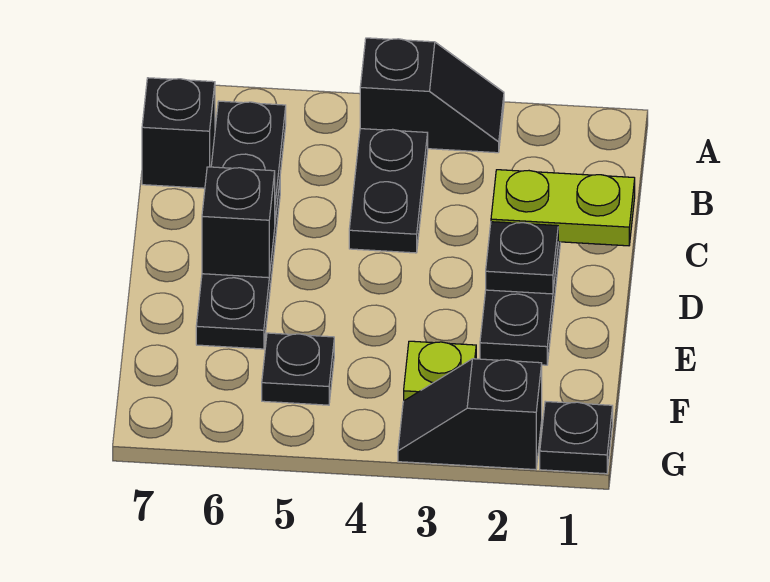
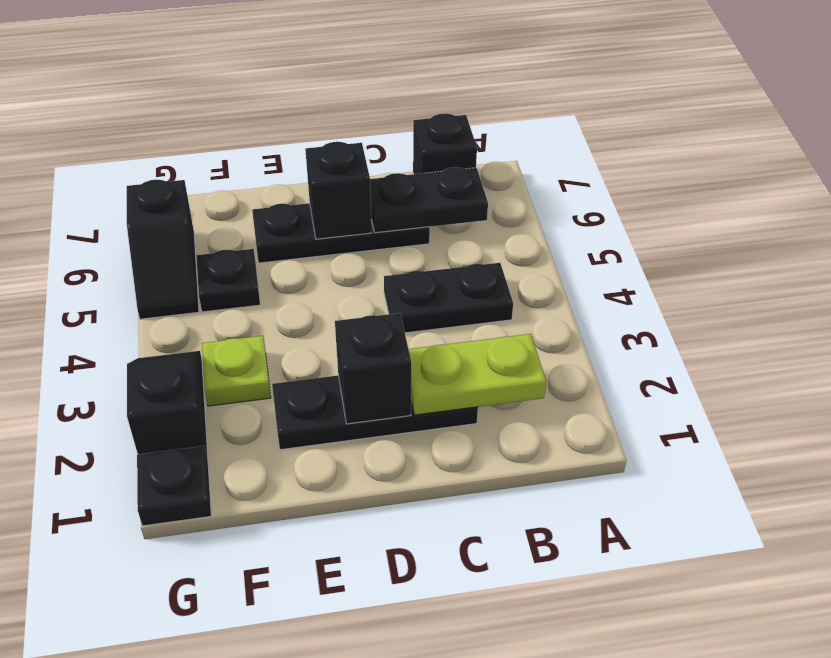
black 1x2 slope [360,38,504,153] -> black 1x2 slope moved to [127,180,199,319]
lime 1x2 plate [491,170,635,246] -> lime 1x2 plate turned to [409,334,546,415]
black 1x1 plate [486,222,558,294] -> black 1x1 brick [335,313,411,424]

